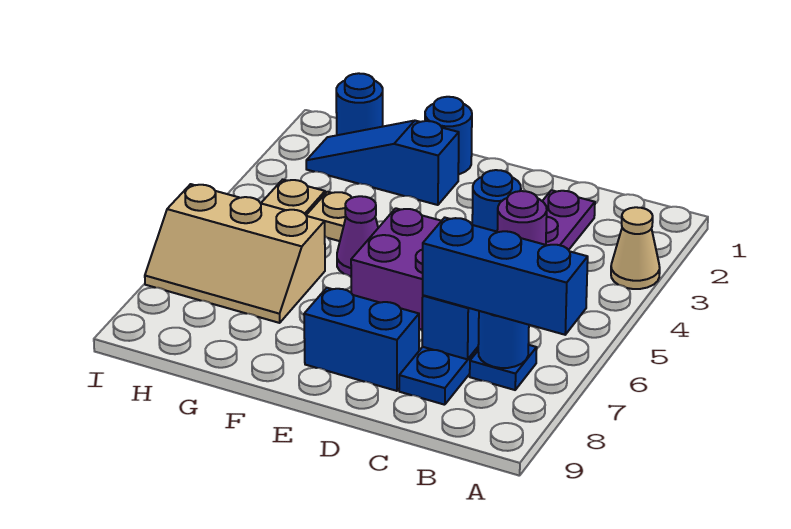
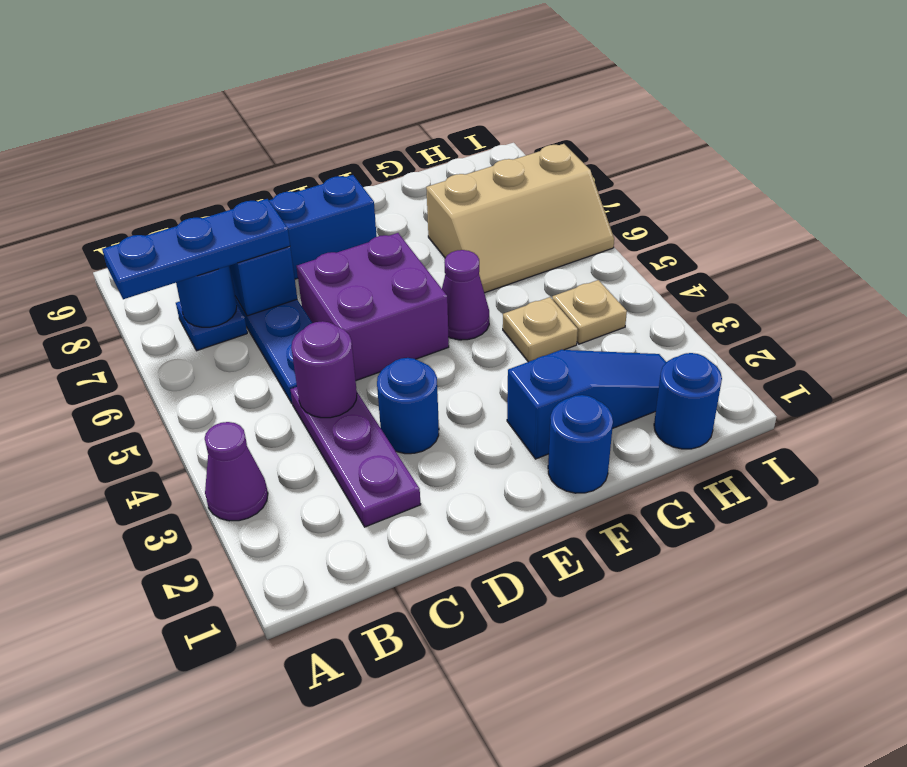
tan 1x1 cone [611,207,660,289] -> purple 1x1 cone [205,422,268,521]
blue 1x3 brick [423,218,588,335] -> blue 1x3 plate [102,199,290,299]
tan 2x3 slope [145,184,325,323] -> tan 2x3 slope turned to [426,144,614,293]

